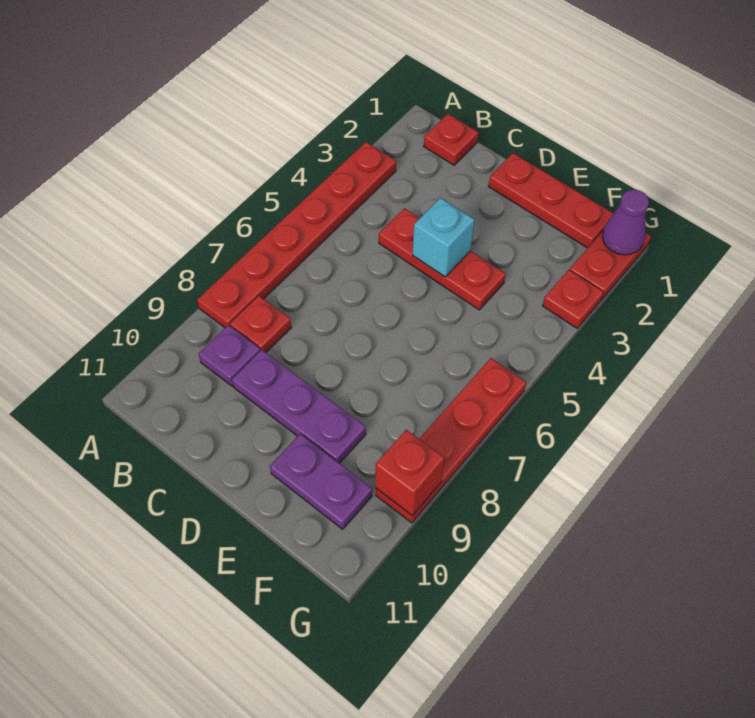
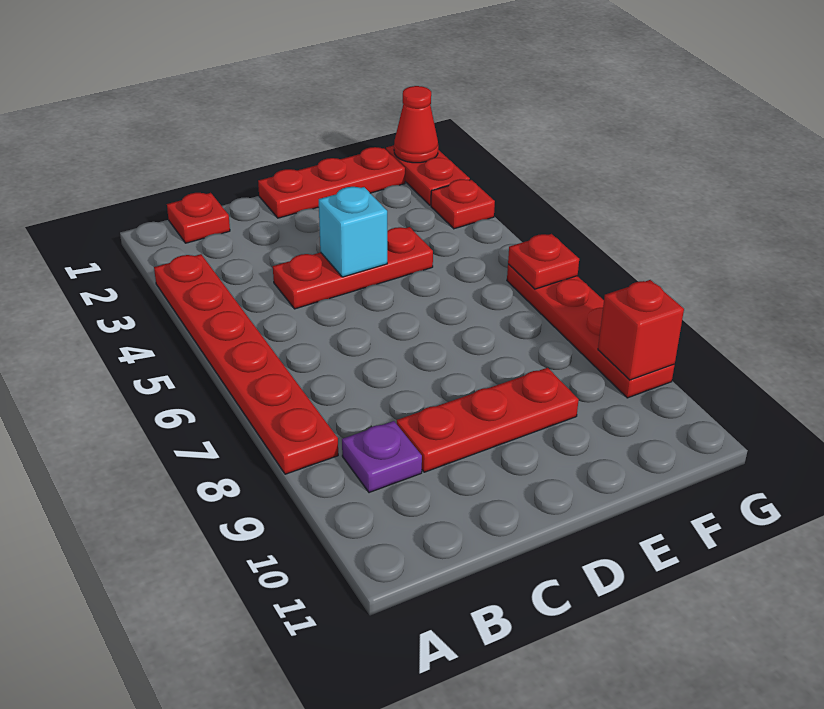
red 1x1 plate [230,296,292,352] -> red 1x1 plate moved to [508,234,579,289]
purple 1x3 plate [232,350,366,463] -> red 1x3 plate [397,368,579,472]
purple 1x2 plate [270,434,372,529] -> none
purple 1x1 cone [602,190,649,255] -> red 1x1 cone [394,86,438,163]

